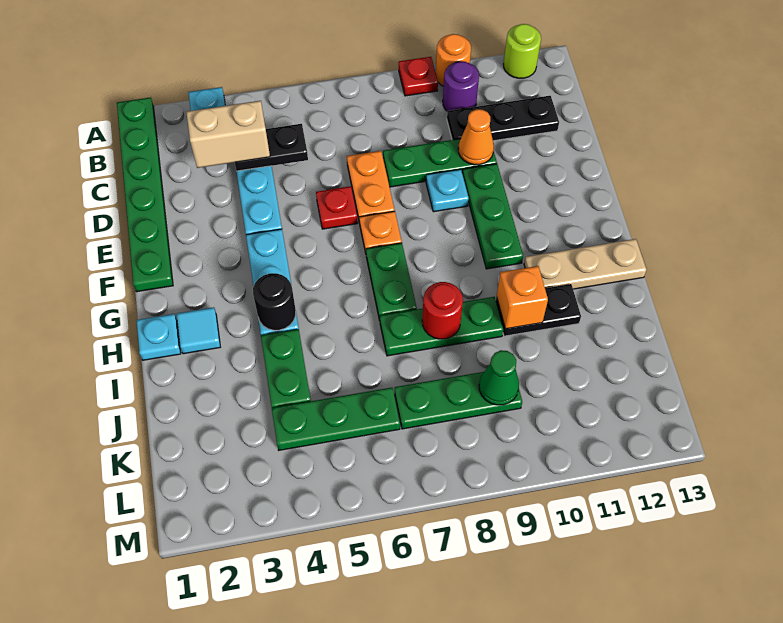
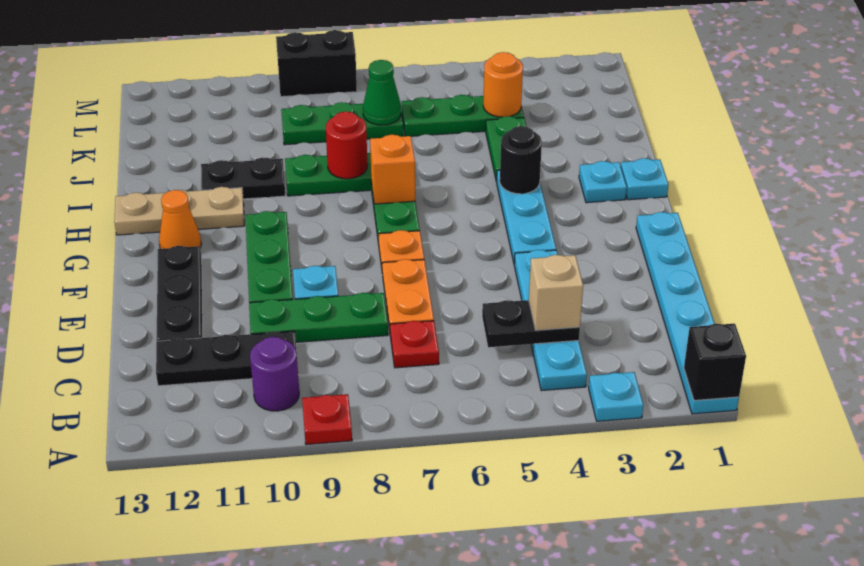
green 1x6 plate [117,97,173,292] -> cyan 1x6 plate [636,212,739,414]
none -> black 1x1 brick [684,324,746,400]
orange 1x1 round brick [436,34,471,86] -> orange 1x1 round brick moved to [483,52,523,117]
lime 1x1 round brick [504,24,541,78] -> none
tan 1x2 brick [186,101,270,168] -> tan 1x1 brick [529,255,583,330]
orange 1x1 cone [458,109,494,165] -> orange 1x1 cone moved to [159,190,201,249]
none -> black 1x3 plate [157,246,203,341]
red 1x1 plate [316,186,358,229] -> red 1x1 plate moved to [390,321,439,368]
cyan 1x1 tile [177,307,220,354] -> cyan 1x1 plate [579,161,627,203]
orange 1x1 brick [497,266,548,329] -> orange 1x1 brick moved to [370,135,415,204]
green 1x1 cone [479,350,519,405] -> green 1x1 cone moved to [363,60,401,125]
none -> black 1x2 brick [276,30,357,97]

